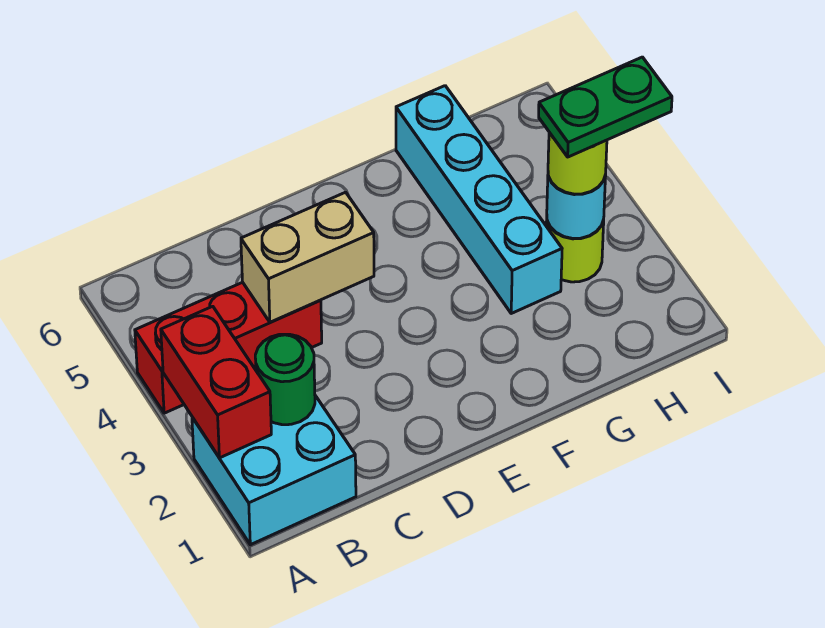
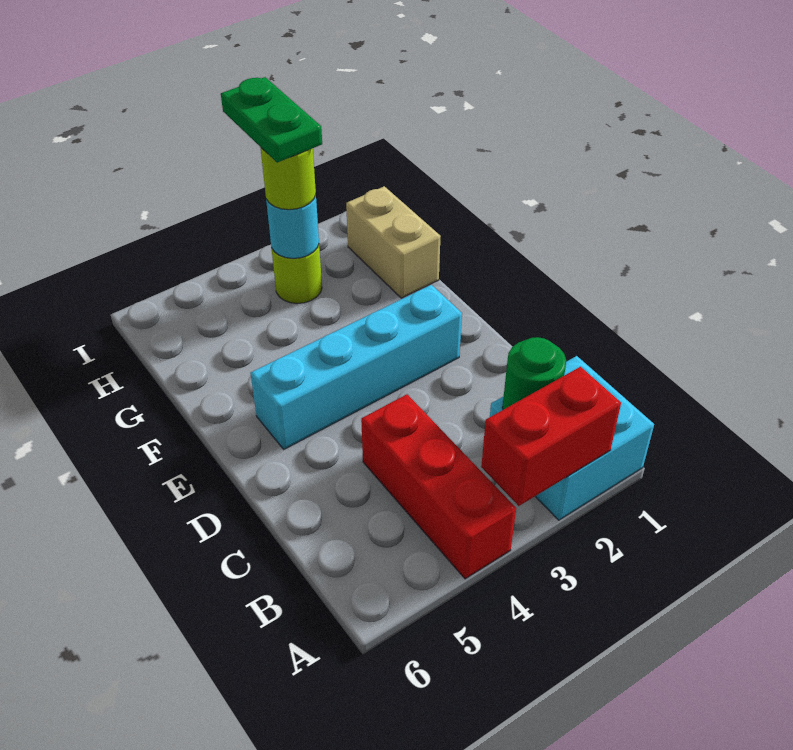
tan 1x2 brick [241,192,374,322] -> tan 1x2 brick moved to [346,186,441,298]
cyan 1x4 brick [396,86,562,313] -> cyan 1x4 brick moved to [250,285,462,449]

